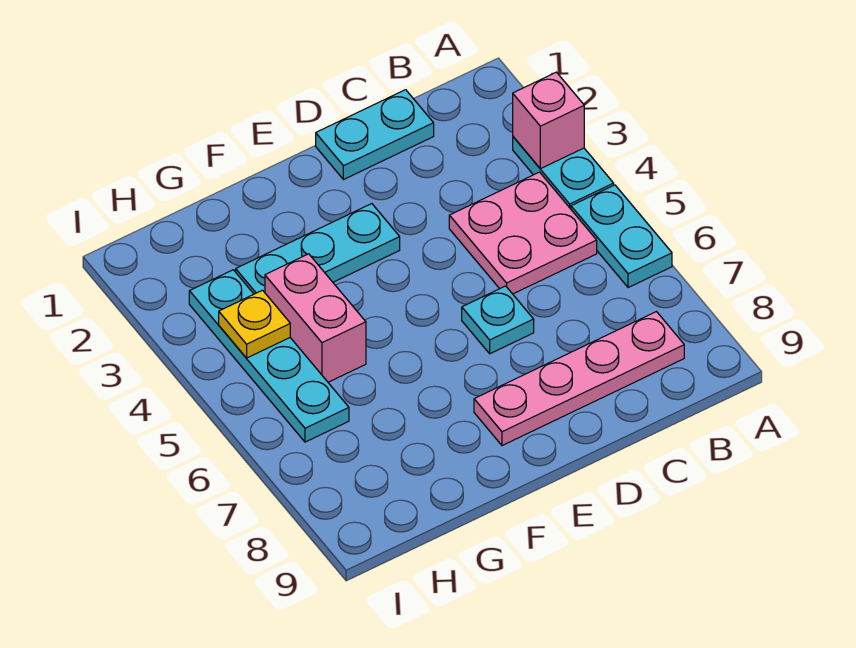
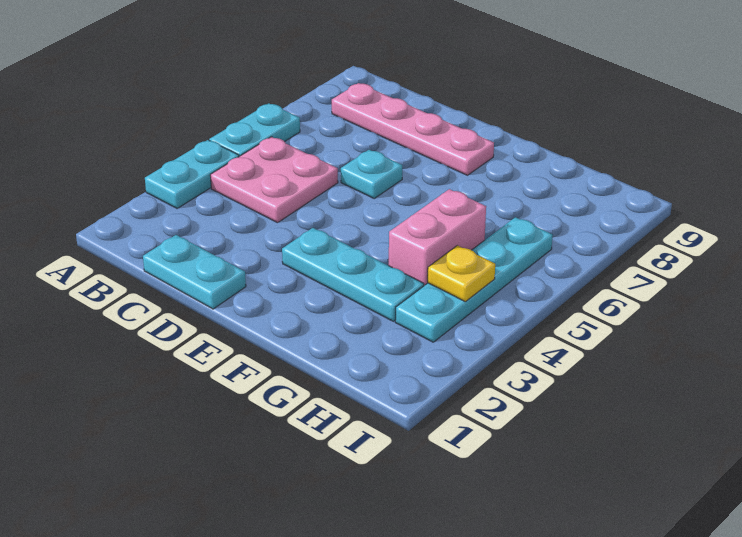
pink 1x1 brick [513,72,584,169] -> none

